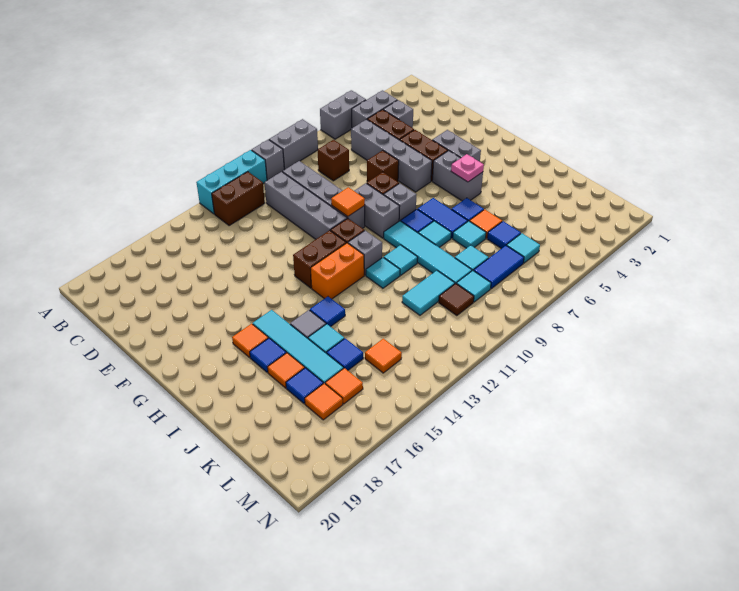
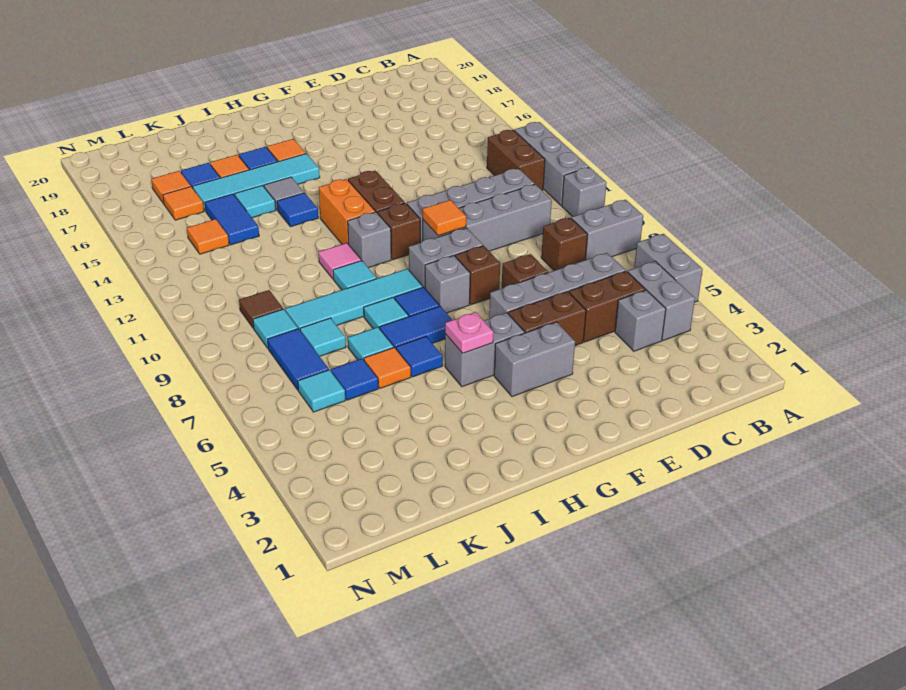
grey 1x2 brick [269,119,318,170] -> grey 1x2 brick turned to [572,200,643,260]
cyan 1x3 brick [196,150,267,214] -> grey 1x3 brick [514,122,589,206]
cyan 1x1 tile [366,258,400,288] -> pink 1x1 tile [318,243,361,279]
cyan 1x2 tile [402,271,455,315] -> none
blue 1x1 tile [327,338,363,370] -> blue 1x2 tile [205,194,259,245]

